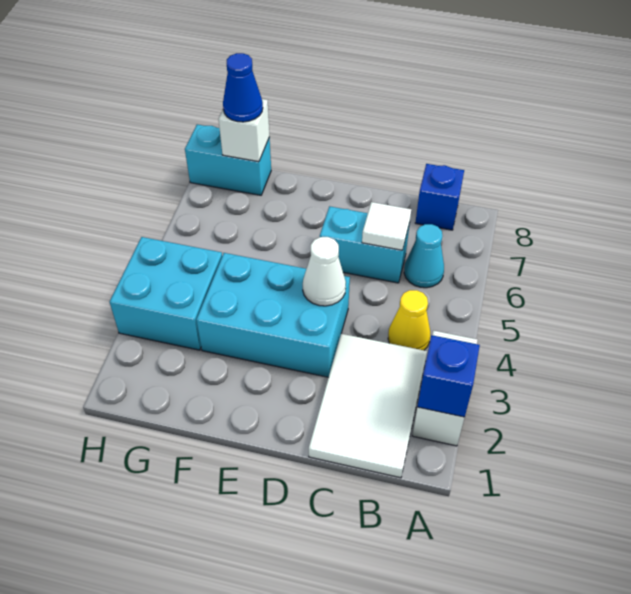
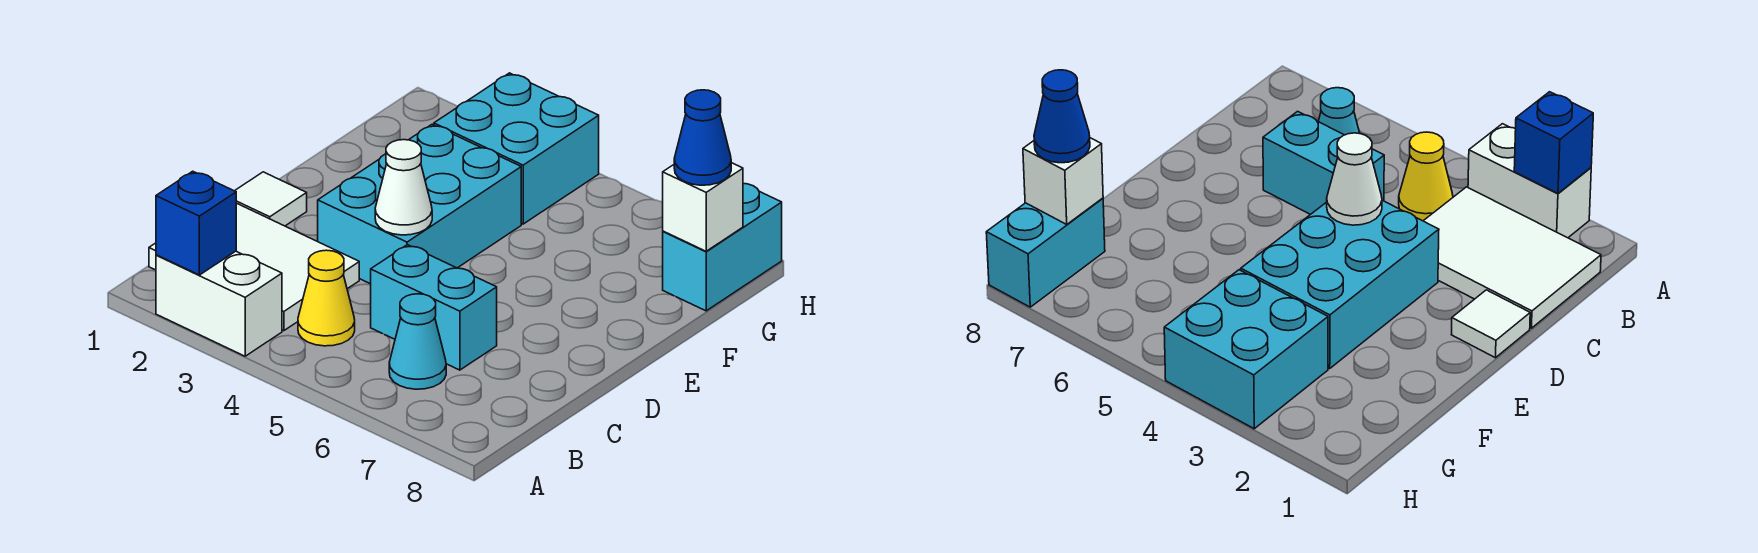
blue 1x1 brick [415,164,464,230] -> none
cyan 1x2 brick [320,206,410,283] -> cyan 1x2 brick turned to [371,245,497,370]
white 1x1 tile [362,202,411,250] -> white 1x1 tile moved to [235,172,307,226]

